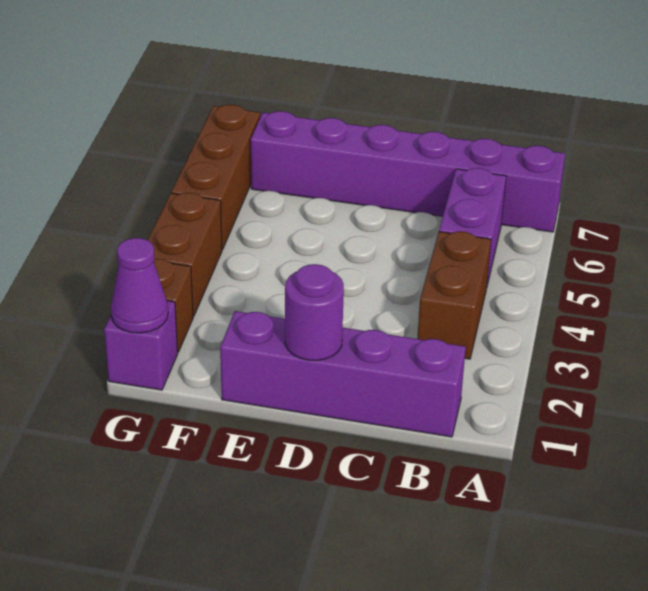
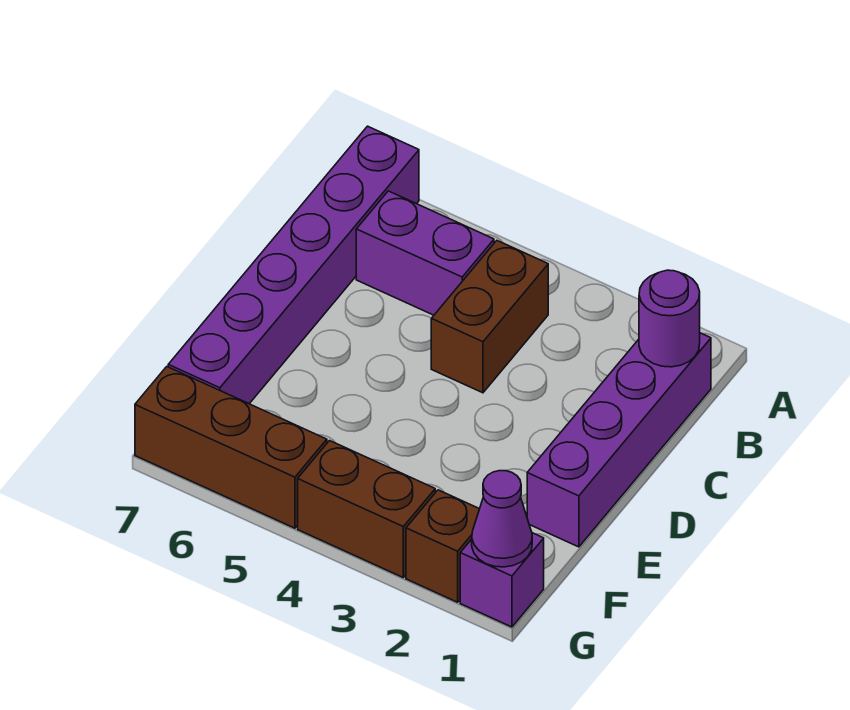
brown 1x2 brick [417,231,491,359] -> brown 1x2 brick turned to [431,241,548,393]
purple 1x1 round brick [285,264,344,361] -> purple 1x1 round brick moved to [639,270,700,367]

